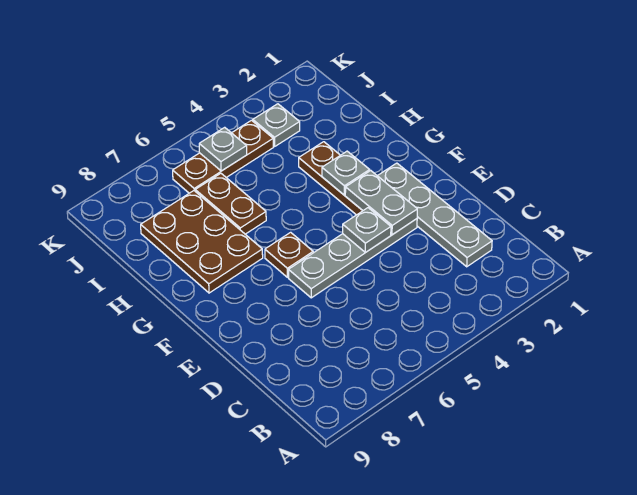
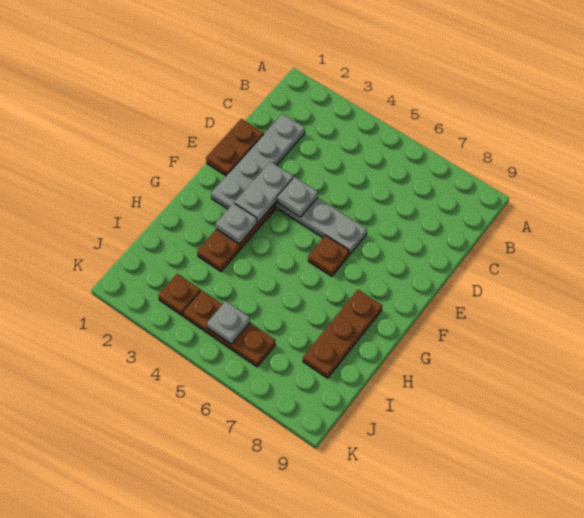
brown 2x3 plate [141,191,263,293] -> brown 1x3 plate [303,290,382,378]
brown 1x2 plate [195,173,266,234] -> brown 1x2 plate moved to [206,119,264,176]
grey 1x1 plate [253,104,300,146] -> brown 1x1 plate [159,274,200,316]

